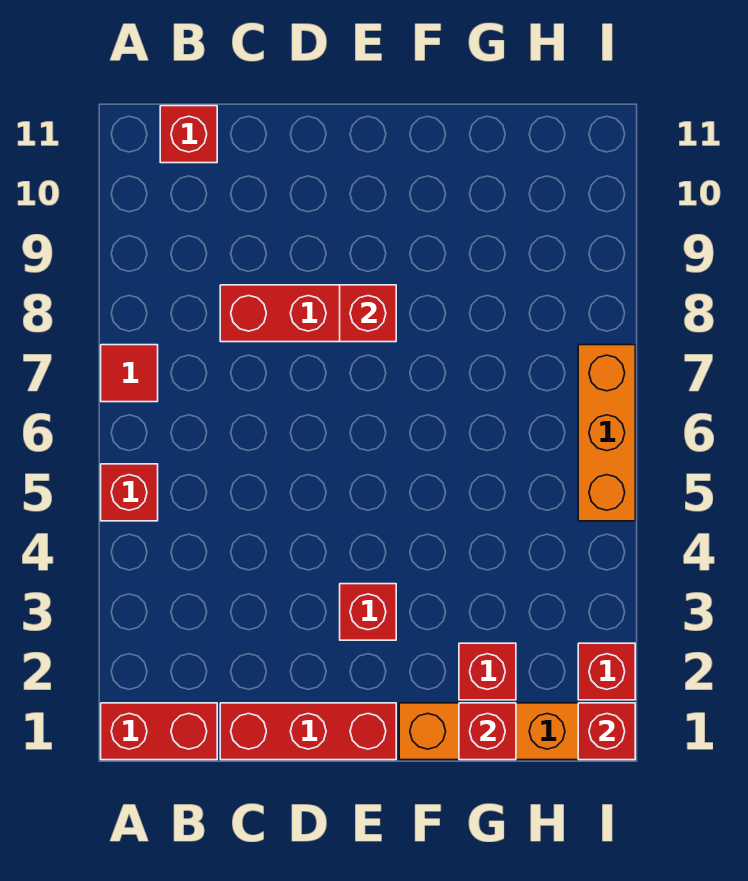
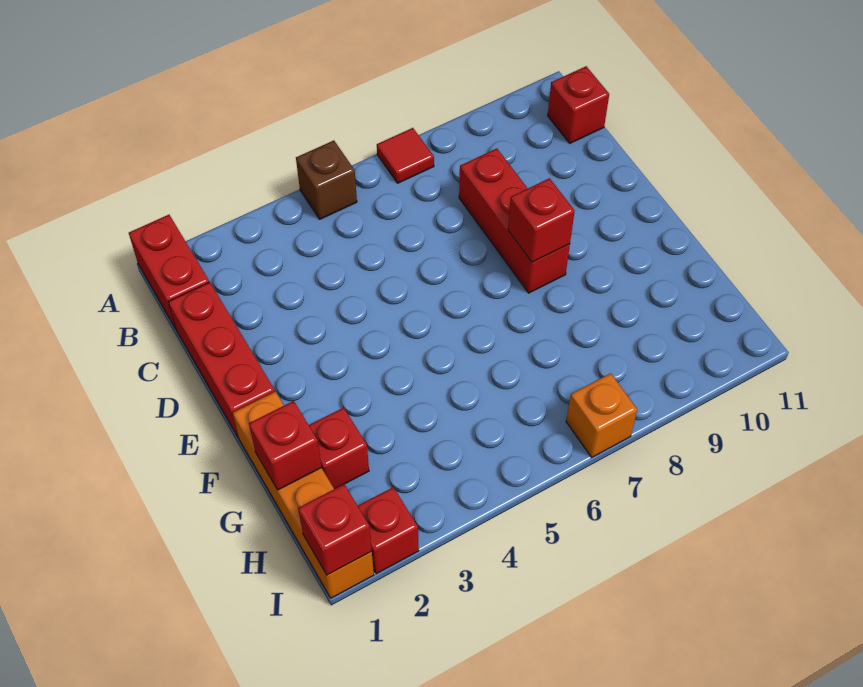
red 1x1 brick [101,464,158,521] -> brown 1x1 brick [296,141,357,219]
red 1x1 brick [340,584,396,640] -> none
orange 1x3 brick [578,345,635,521] -> orange 1x1 brick [566,373,637,457]

